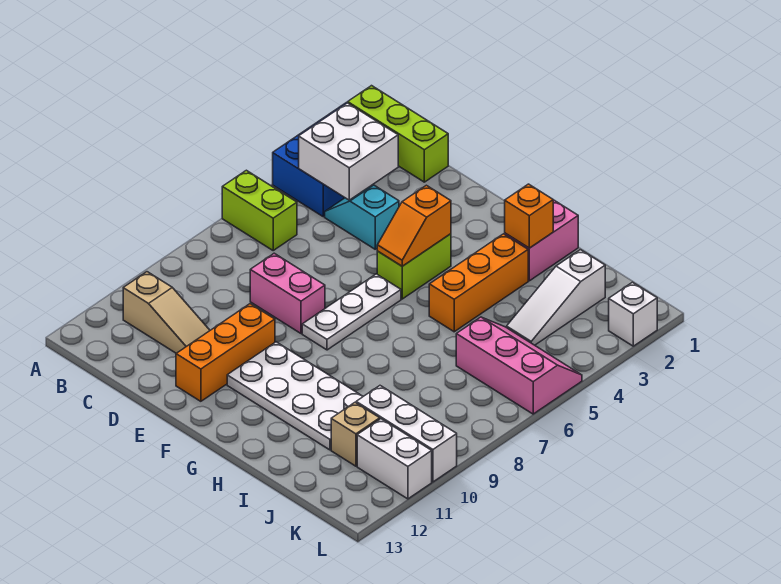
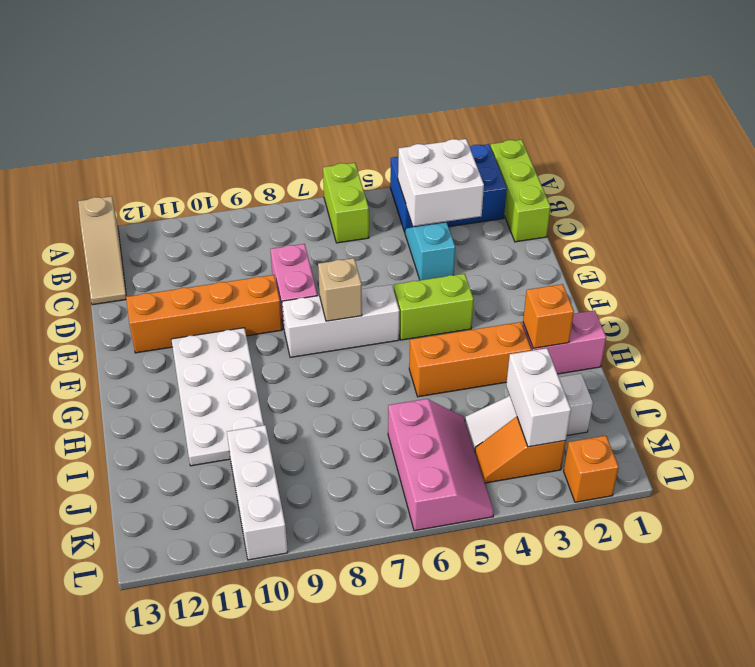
tan 1x3 slope [123,272,210,353] -> tan 1x3 slope moved to [78,196,126,305]
orange 1x3 brick [176,304,275,401] -> orange 1x4 brick [126,275,282,353]
orange 1x2 slope [377,185,451,266] -> orange 1x2 slope moved to [475,417,566,483]
white 1x3 plate [302,274,401,350] -> white 1x3 brick [282,285,400,357]
tan 1x1 brick [331,403,380,466] -> tan 1x1 brick moved to [318,258,362,321]
white 1x2 brick [357,419,432,499] -> white 1x2 brick moved to [506,348,571,447]
white 1x1 brick [609,282,657,346] -> orange 1x1 brick [564,436,619,502]

